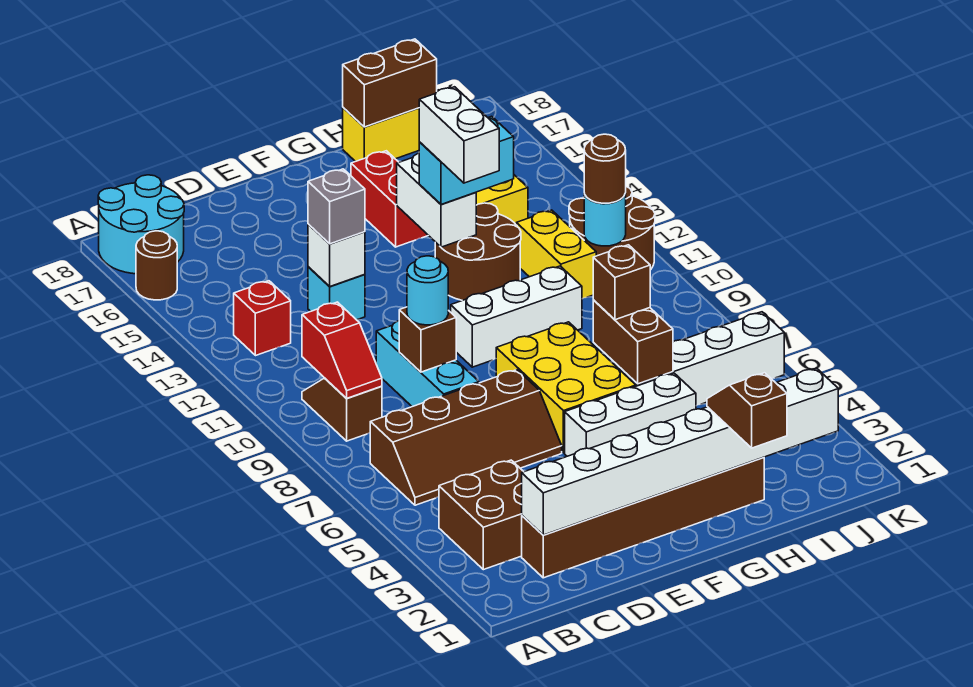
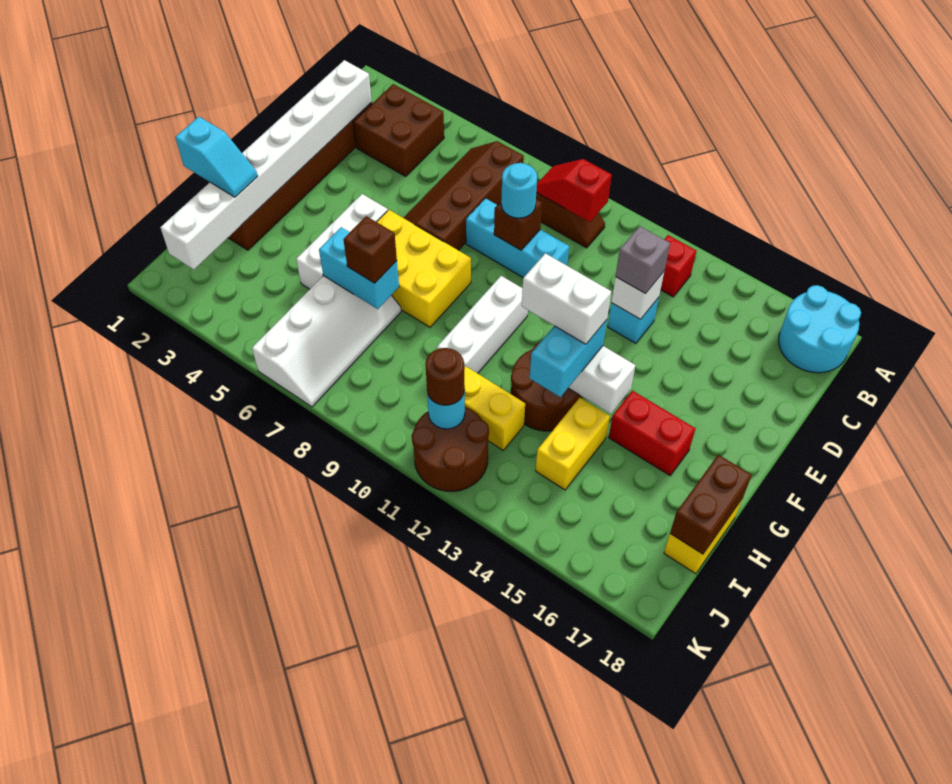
brown 1x1 round brick [136,231,177,300] -> none
brown 1x2 slope [707,373,787,448] -> cyan 1x2 slope [175,117,258,197]
brown 1x2 brick [593,300,673,384] -> cyan 1x2 brick [319,227,399,309]

